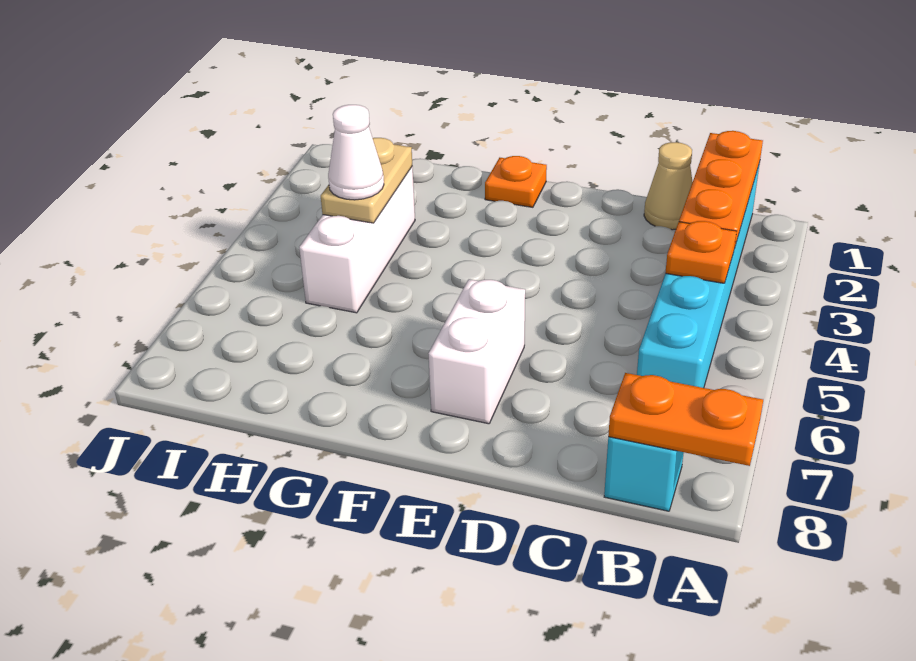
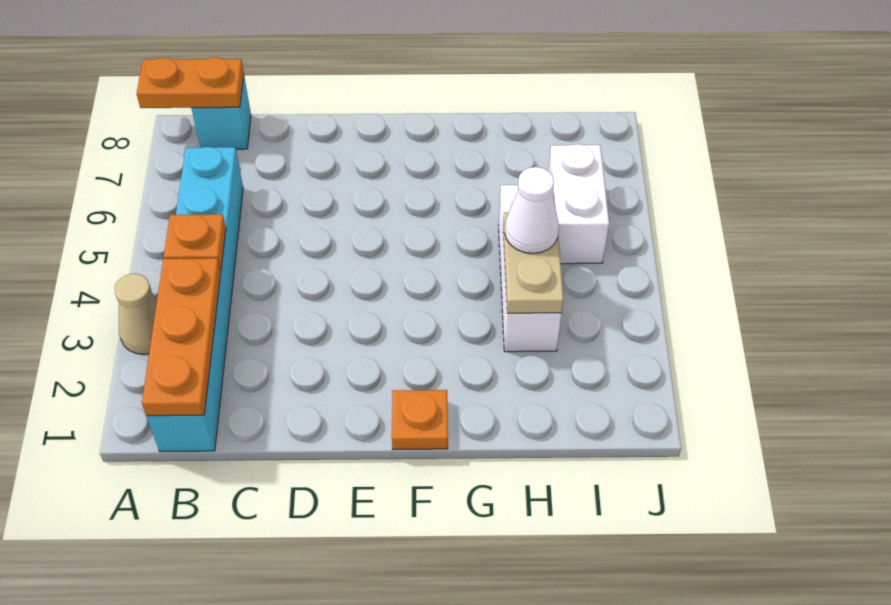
tan 1x1 cone [644,142,693,230] -> tan 1x1 cone moved to [115,274,157,354]
white 1x2 brick [429,279,525,424] -> white 1x2 brick moved to [548,144,609,264]

